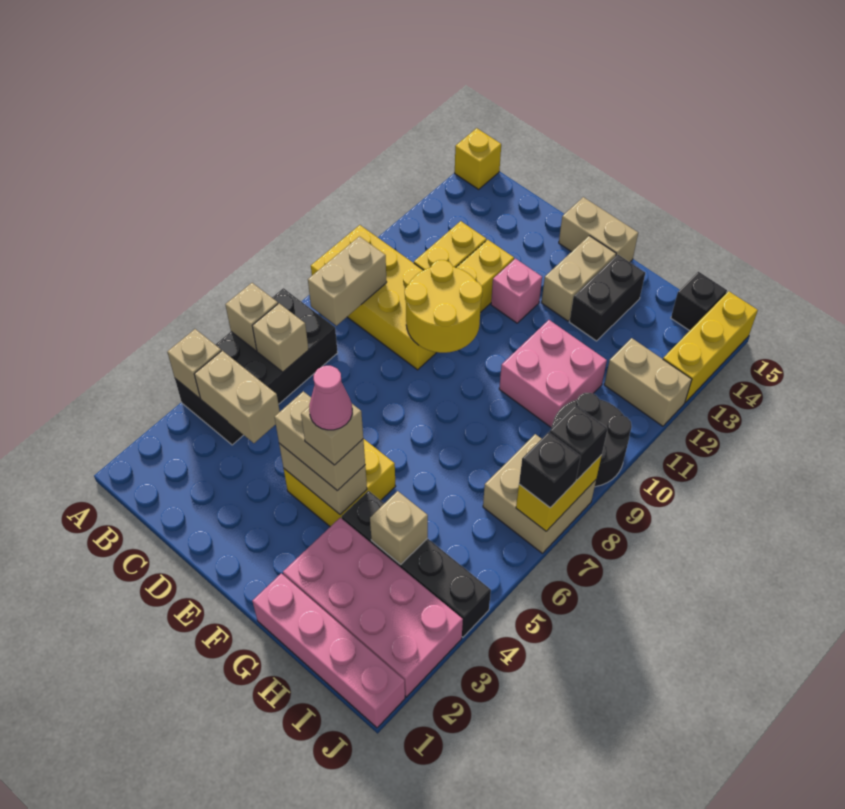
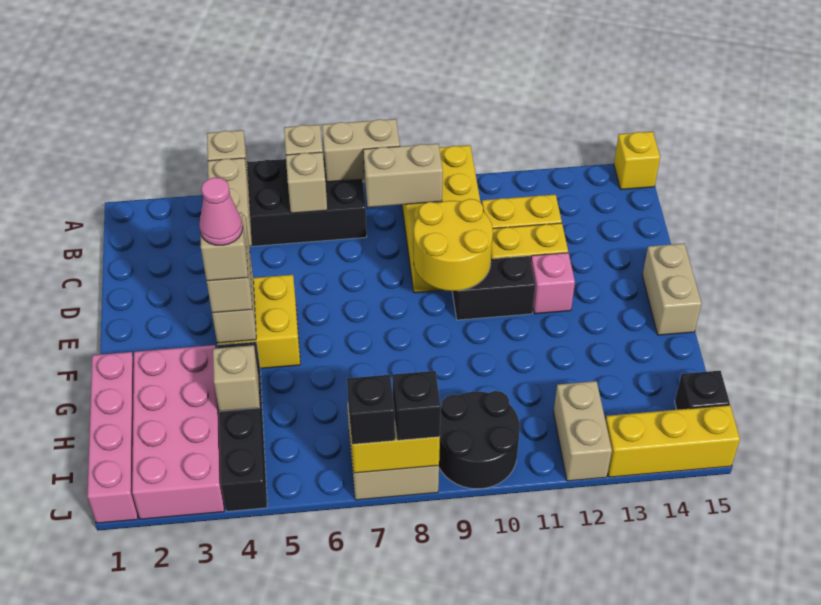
tan 1x2 brick [542,236,616,321] -> tan 1x2 brick moved to [322,119,400,182]
pink 2x2 brick [499,320,607,428] -> none
black 1x2 brick [570,255,645,341] -> black 1x2 brick moved to [452,256,535,320]

